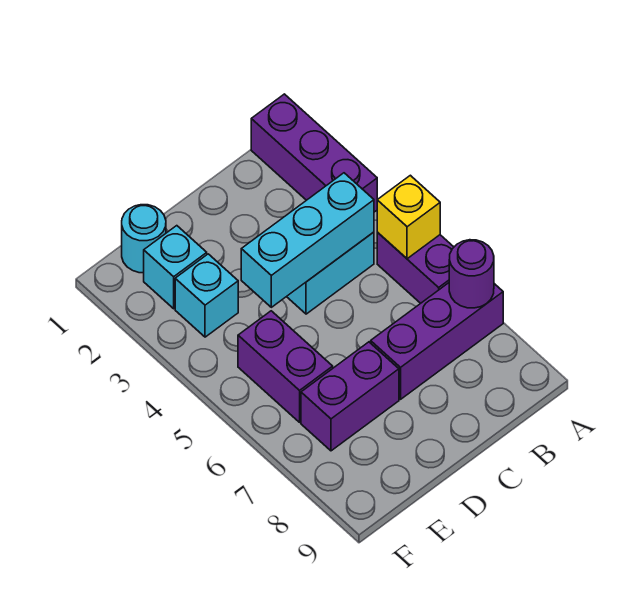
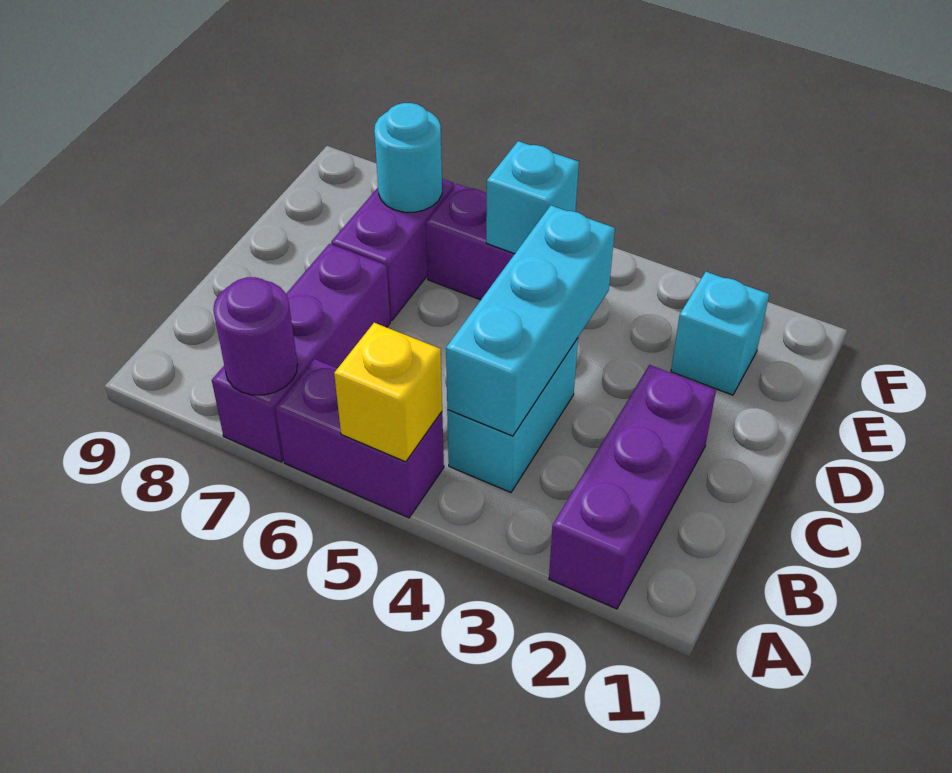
purple 1x3 brick [251,94,377,212] -> purple 1x3 brick turned to [549,365,716,609]
cyan 1x1 round brick [122,205,166,273] -> cyan 1x1 round brick moved to [374,103,442,212]
cyan 1x1 brick [175,254,238,337] -> cyan 1x1 brick moved to [486,141,579,254]

